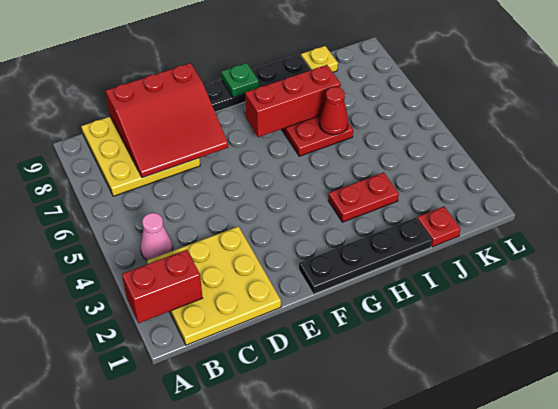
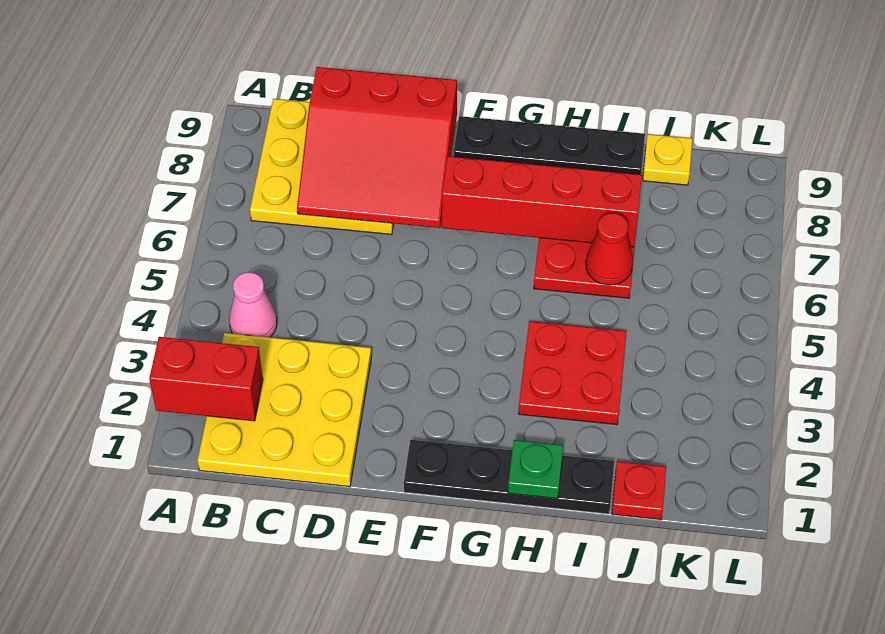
red 1x3 brick [245,65,341,137] -> red 1x4 brick [442,156,642,247]
green 1x1 plate [221,63,259,98] -> green 1x1 plate moved to [508,440,563,498]
red 1x2 plate [328,172,399,222] -> red 2x2 plate [518,321,627,425]

